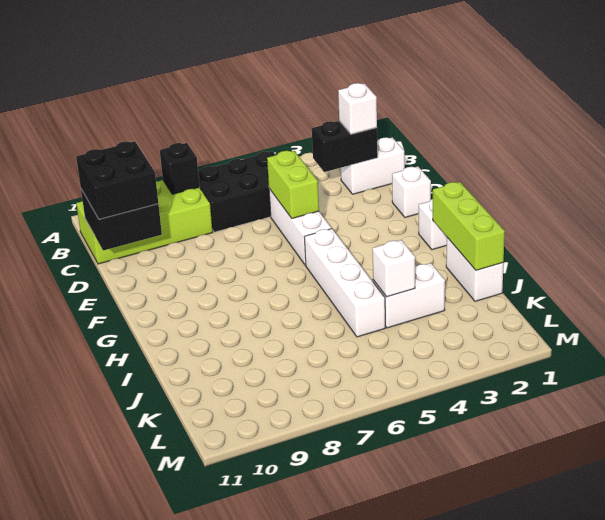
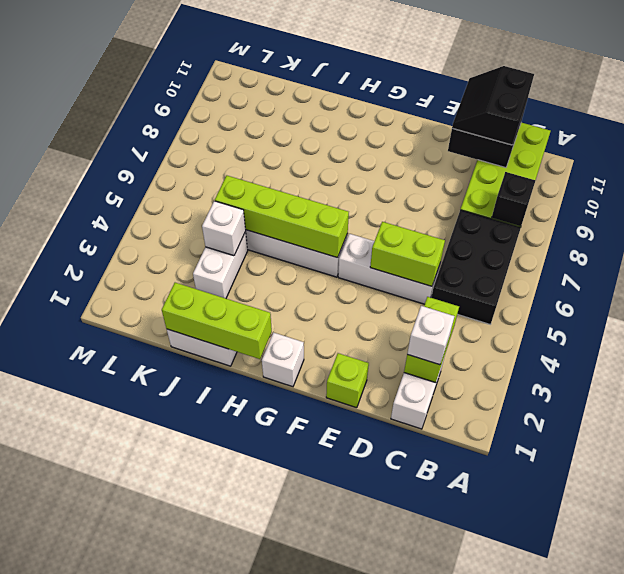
black 1x2 brick [312,121,378,172] -> lime 1x2 brick [404,297,459,383]
black 2x2 brick [76,142,158,219] -> black 2x2 slope [452,66,534,145]
white 1x1 brick [392,167,431,217] -> lime 1x1 brick [326,353,369,408]
none -> lime 1x4 brick [215,176,349,258]

